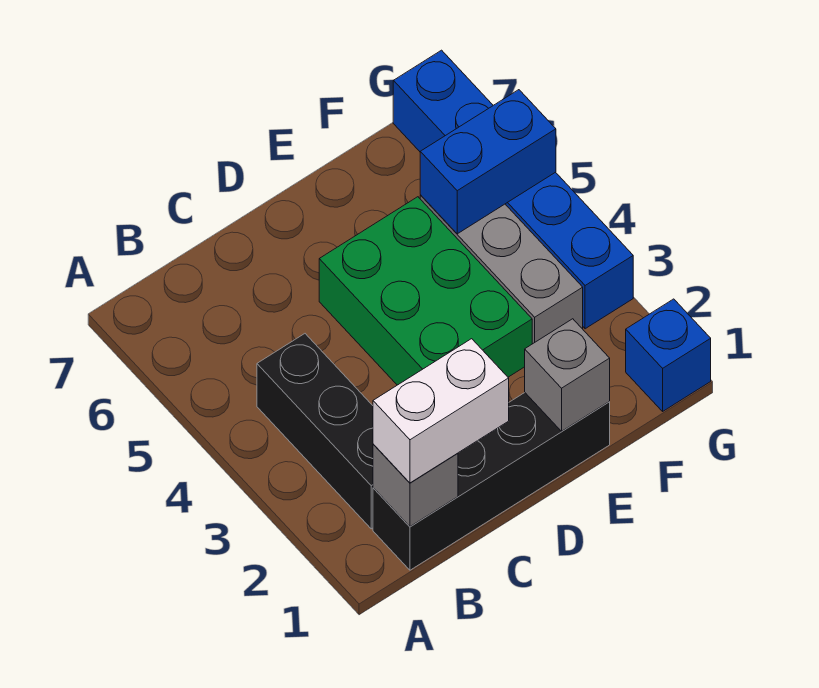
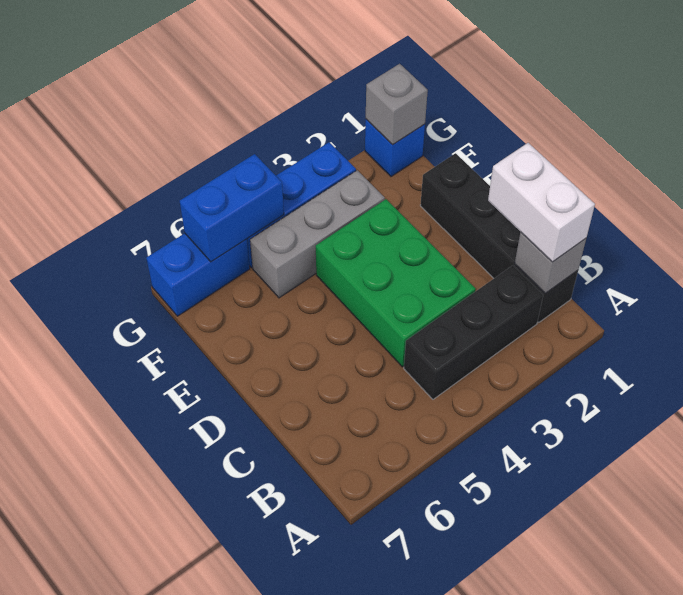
green 2x3 brick [319,197,532,385] -> green 2x3 brick turned to [316,199,476,367]
grey 1x1 brick [525,319,610,431] -> grey 1x1 brick moved to [366,64,428,145]
blue 1x2 brick [420,90,556,234] -> blue 1x2 brick turned to [180,154,284,262]

